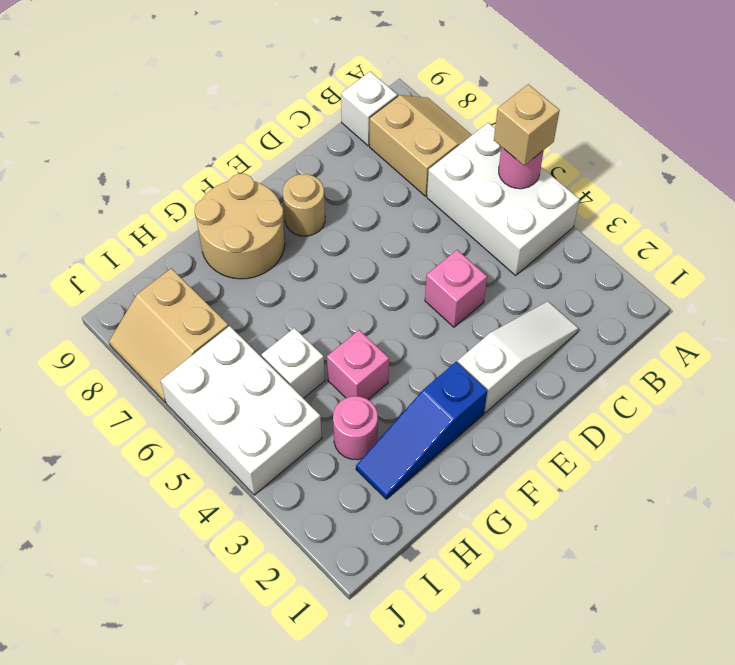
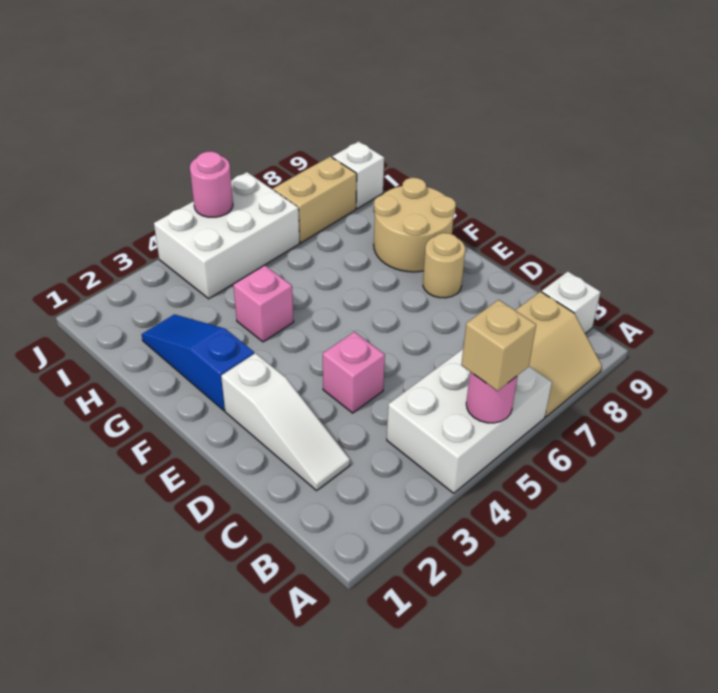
pink 1x1 round brick [333,396,378,460] -> pink 1x1 round brick moved to [190,152,233,217]
white 1x1 brick [262,328,325,398] -> white 1x1 brick moved to [332,141,384,209]

